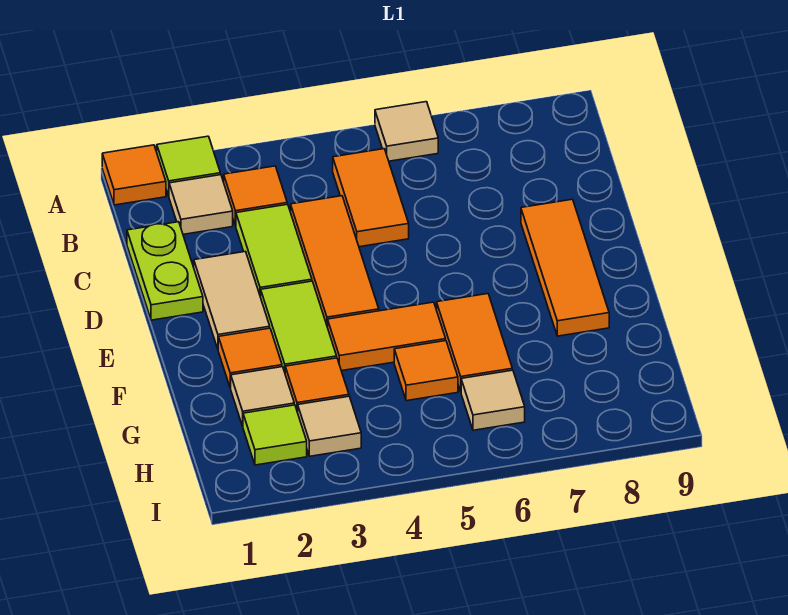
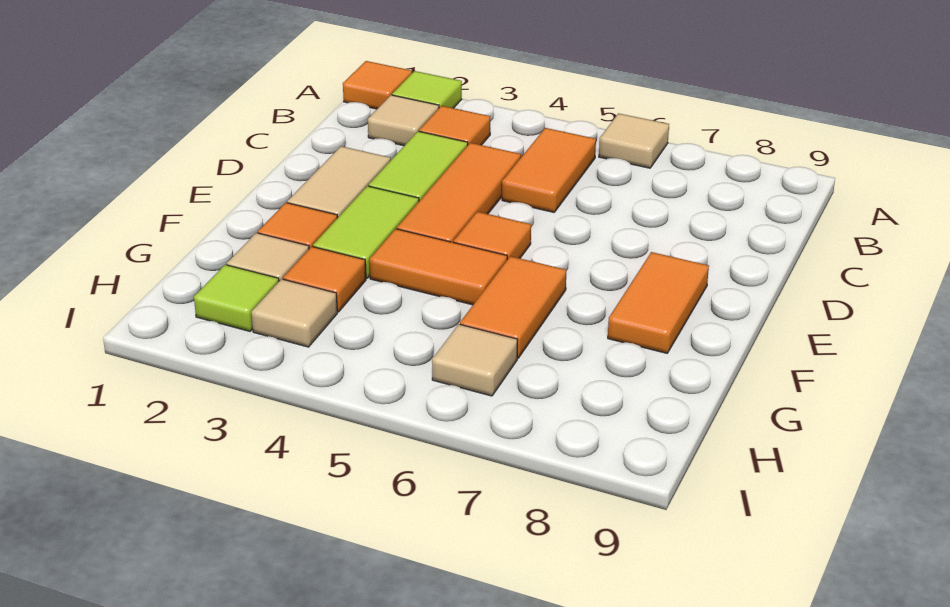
lime 1x2 plate [127,222,203,320] -> none
orange 1x3 tile [521,199,609,336] -> orange 1x2 tile [608,252,709,353]
orange 1x1 tile [394,341,458,401] -> orange 1x1 tile moved to [453,212,531,259]

